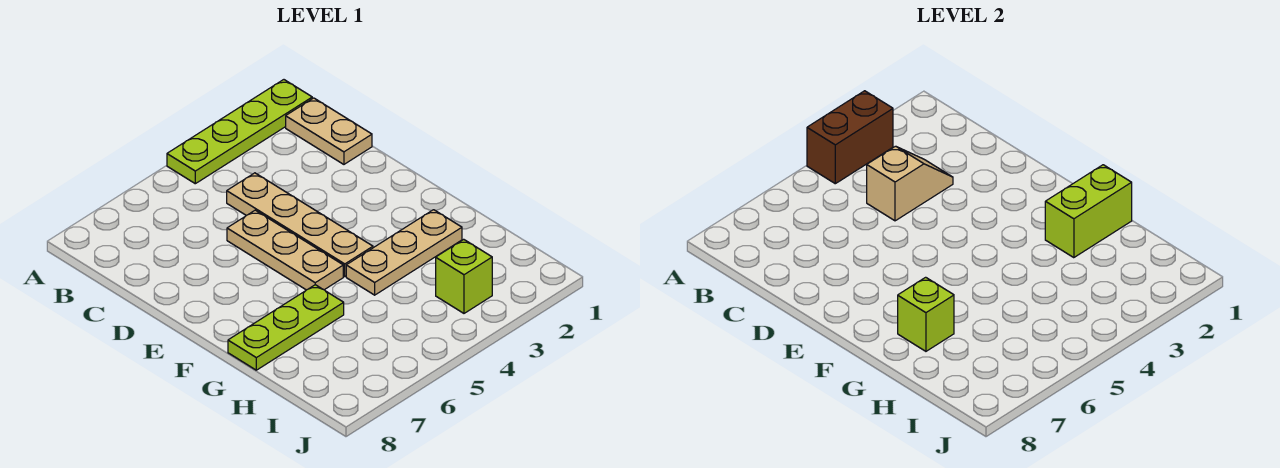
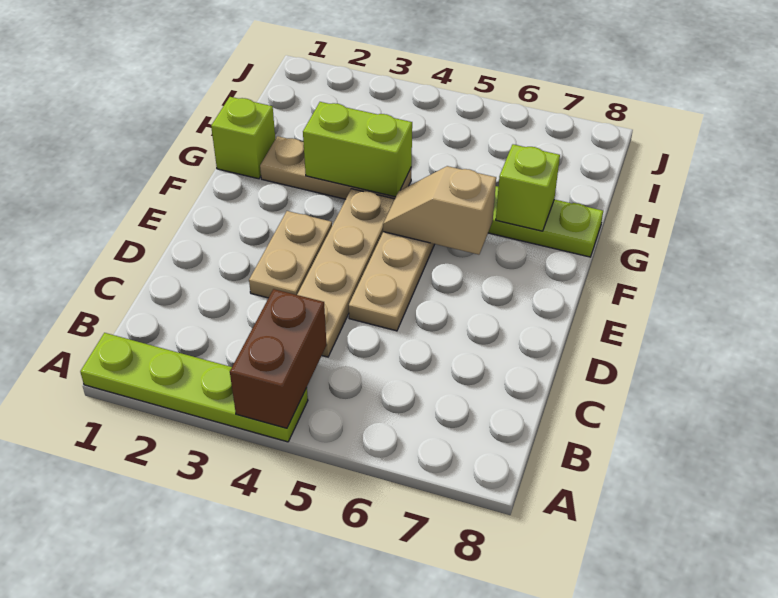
brown 1x2 brick [807,91,893,184] -> brown 1x2 brick turned to [230,289,326,428]
tan 1x2 plate [286,98,372,164] -> tan 1x2 plate moved to [249,211,332,298]
tan 1x2 slope [867,146,953,221] -> tan 1x2 slope moved to [383,166,496,255]
lime 1x2 brick [1045,165,1132,258] -> lime 1x2 brick moved to [303,102,412,197]
lime 1x1 brick [436,239,492,313] -> lime 1x1 brick moved to [211,97,275,179]

